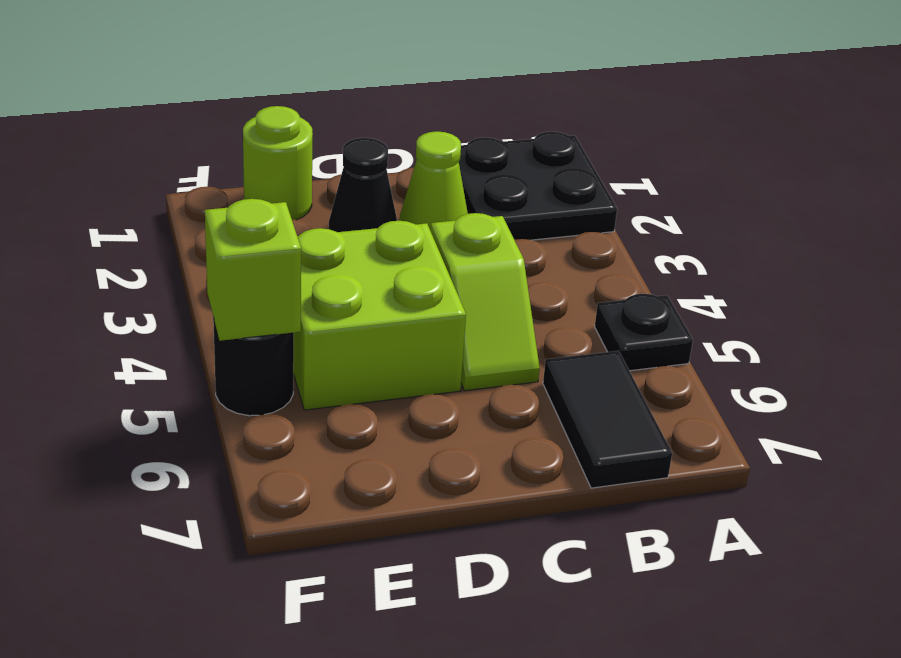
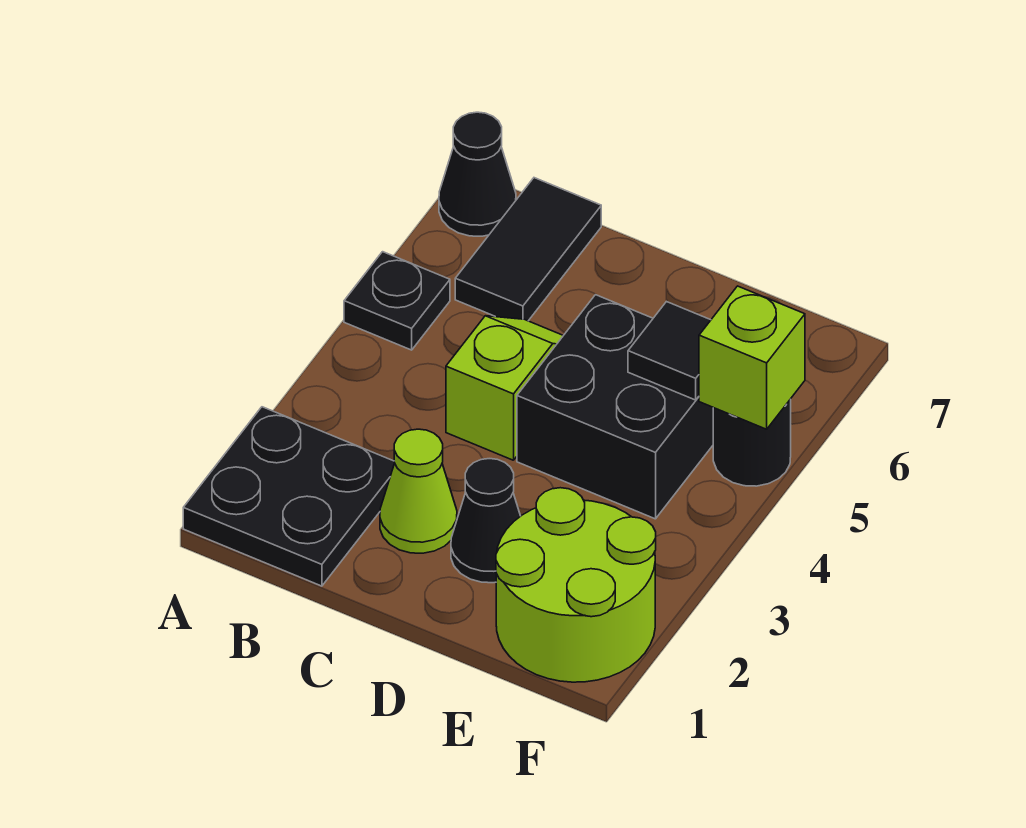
none -> black 1x1 cone [439,112,516,236]
lime 2x2 brick [293,221,466,410] -> black 2x2 brick [517,295,713,519]
lime 1x1 round brick [243,106,313,220] -> lime 2x2 round brick [496,488,656,682]
none -> black 1x1 tile [628,302,711,400]

